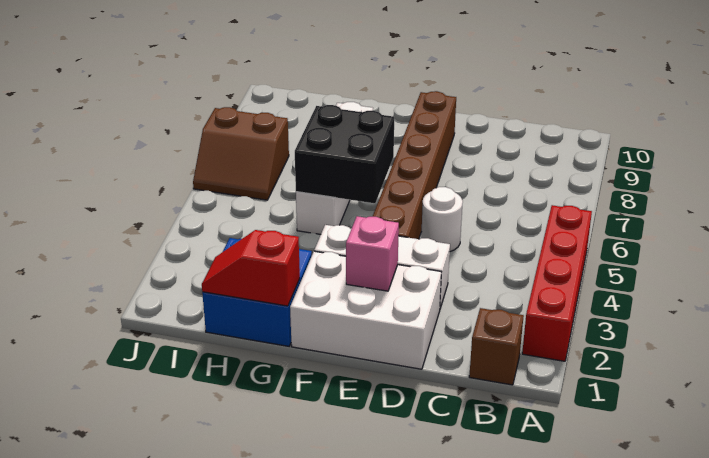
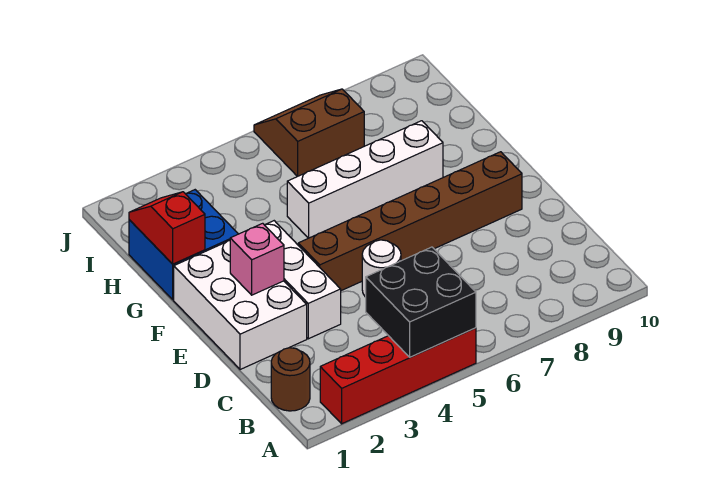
brown 1x1 brick [469,308,524,385] -> brown 1x1 round brick [271,348,310,411]
black 2x2 brick [295,105,394,203] -> black 2x2 brick moved to [366,247,476,357]
brown 2x2 slope [193,107,289,200] -> brown 2x2 slope turned to [254,89,364,176]

